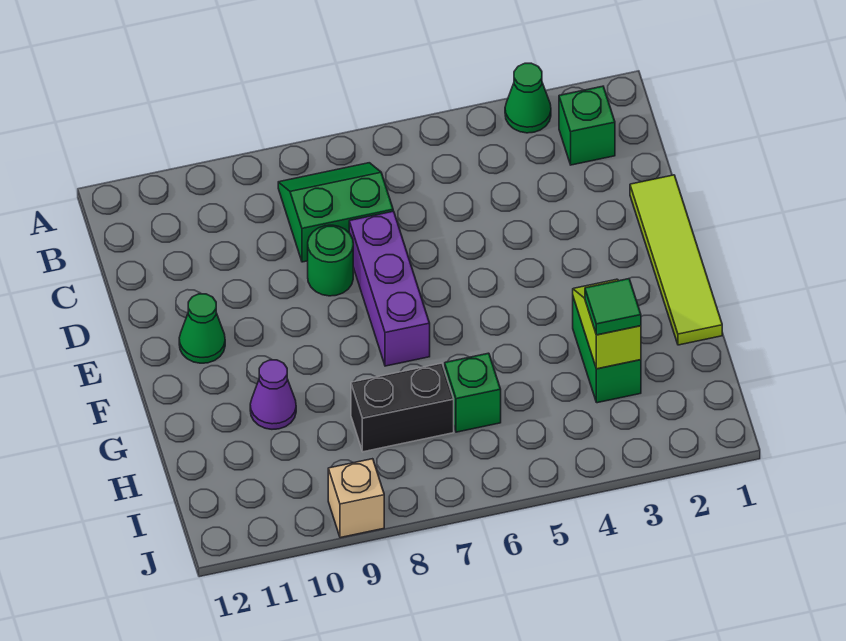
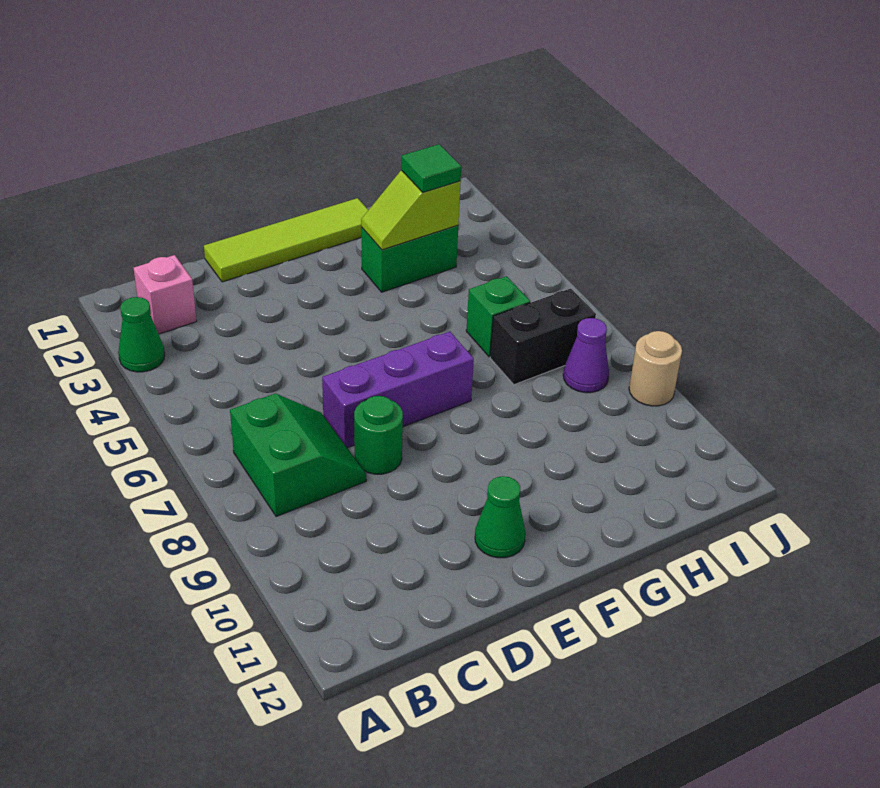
green 1x1 brick [559,86,615,165] -> pink 1x1 brick [134,255,197,334]
green 2x2 slope [278,163,393,262] -> green 2x2 slope turned to [230,394,366,517]
purple 1x1 cone [250,360,296,429] -> purple 1x1 cone moved to [563,318,609,393]
black 1x2 brick [351,363,454,452] -> black 1x2 brick turned to [490,289,596,385]
tan 1x1 brick [328,459,384,538] -> tan 1x1 round brick [629,331,682,406]

